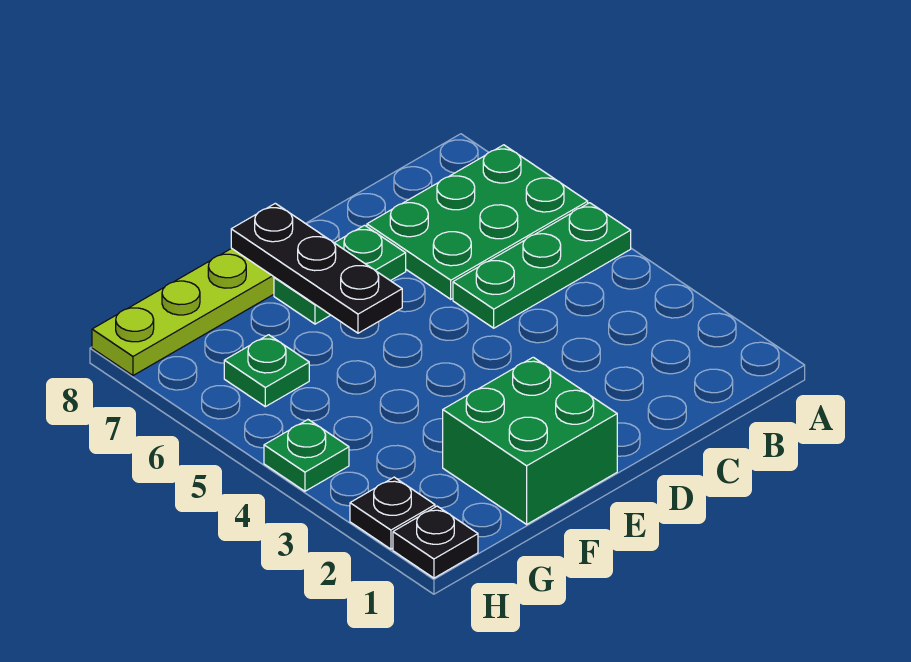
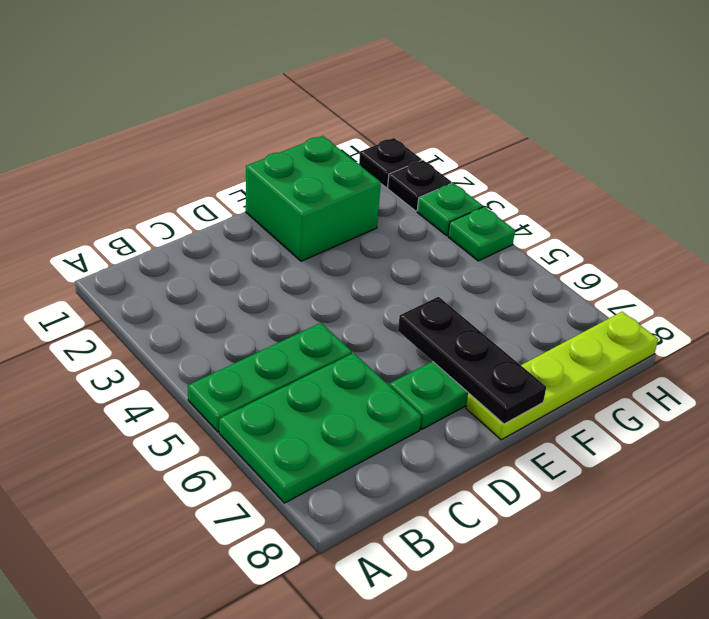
green 1x1 plate [224,335,309,407] -> green 1x1 plate moved to [417,183,483,236]

